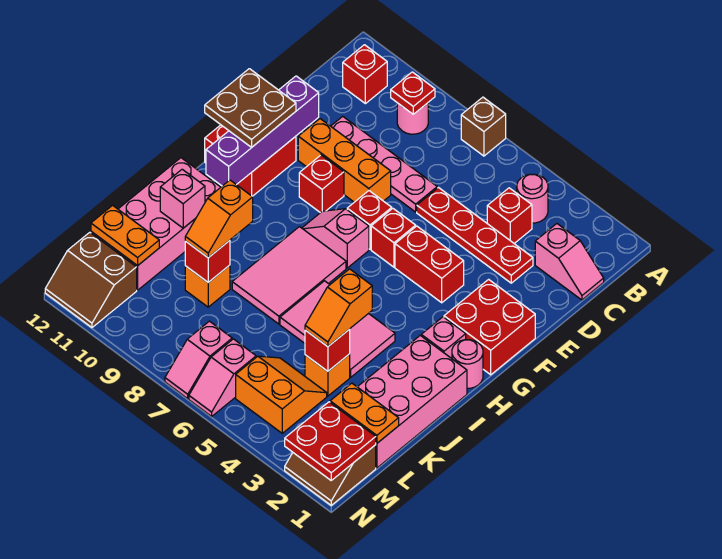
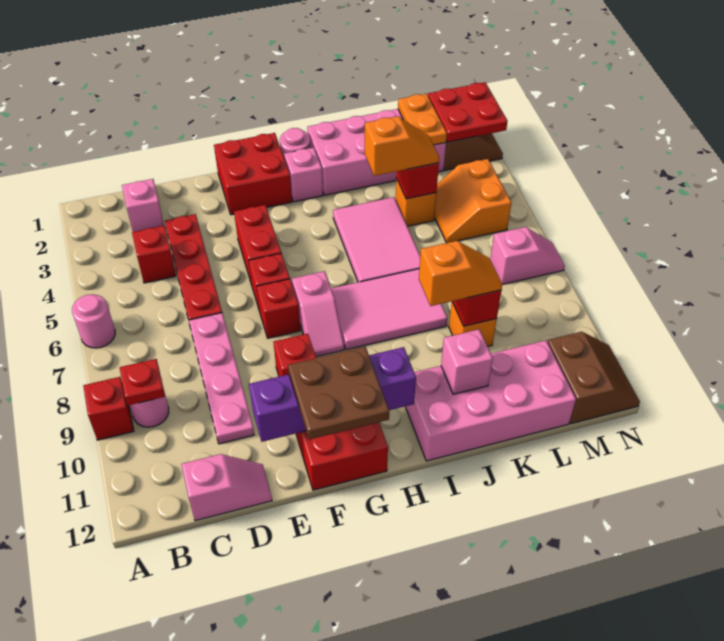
brown 1x1 brick [461,97,506,156] -> none
pink 1x1 round brick [517,174,548,223] -> pink 1x1 round brick moved to [72,294,115,348]
red 1x1 brick [343,45,387,104] -> red 1x1 brick moved to [83,377,134,440]
orange 1x3 brick [298,119,391,202] -> none
orange 1x2 plate [91,205,159,266] -> none
pink 1x2 slope [189,339,256,416] -> pink 1x2 slope moved to [182,454,272,521]

